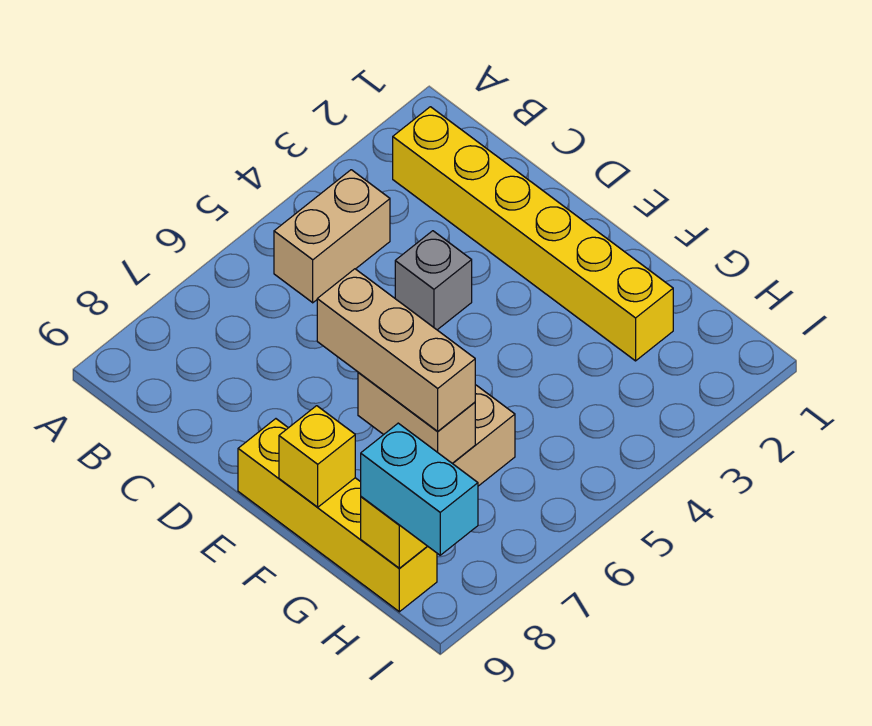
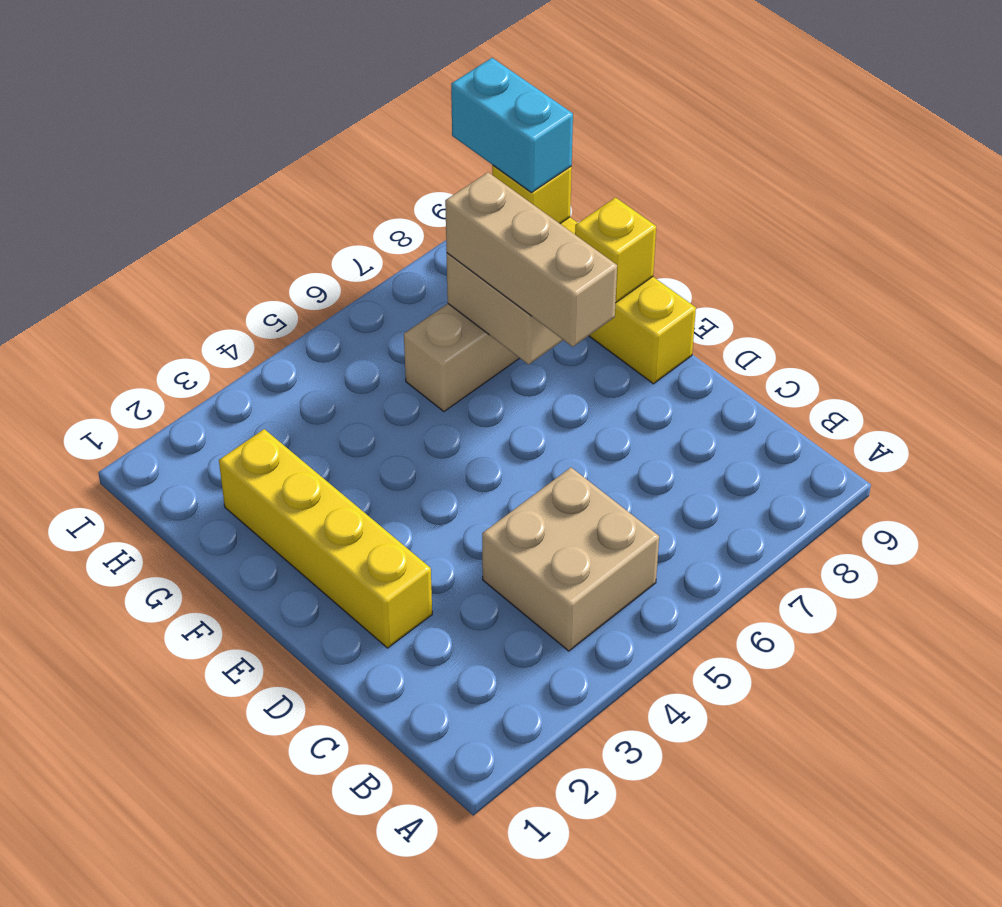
yellow 1x6 brick [393,107,673,361] -> yellow 1x4 brick [219,429,432,648]
tan 1x2 brick [274,170,390,303] -> tan 2x2 brick [482,468,659,651]
grey 1x1 brick [395,231,472,330] -> none

